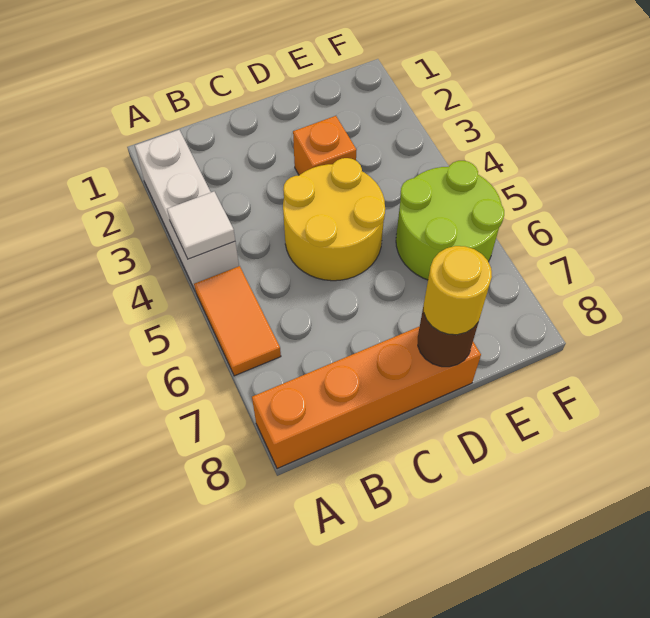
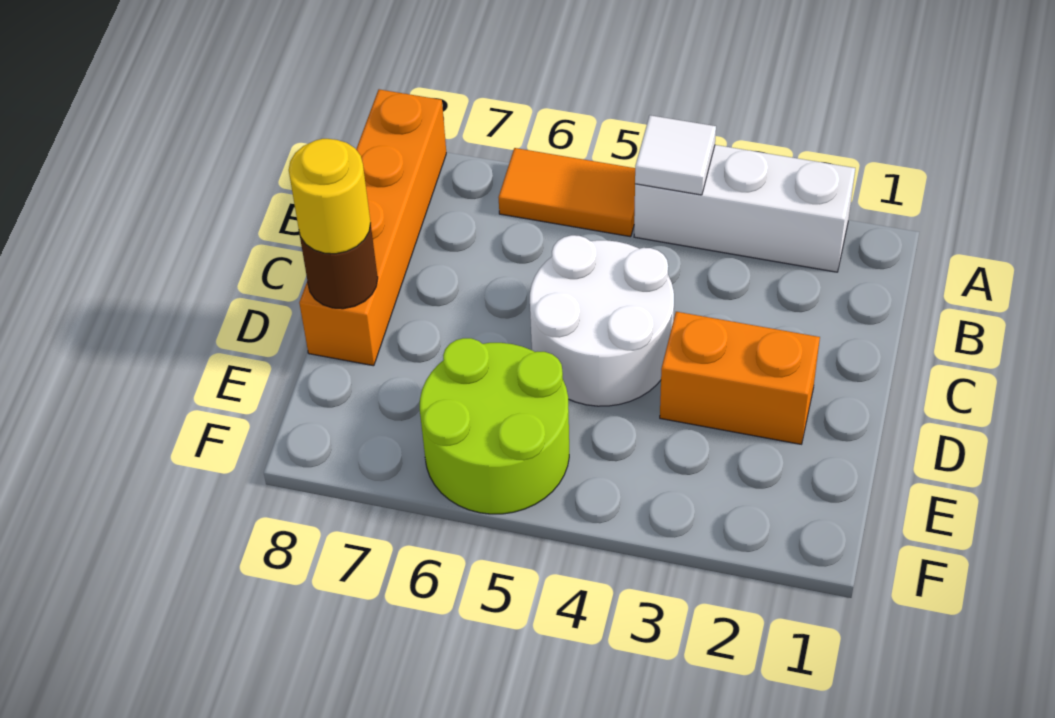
yellow 2x2 round brick [283,158,385,281] -> white 2x2 round brick [530,235,674,406]
orange 1x1 brick [293,116,356,175] -> orange 1x2 brick [660,312,820,444]

